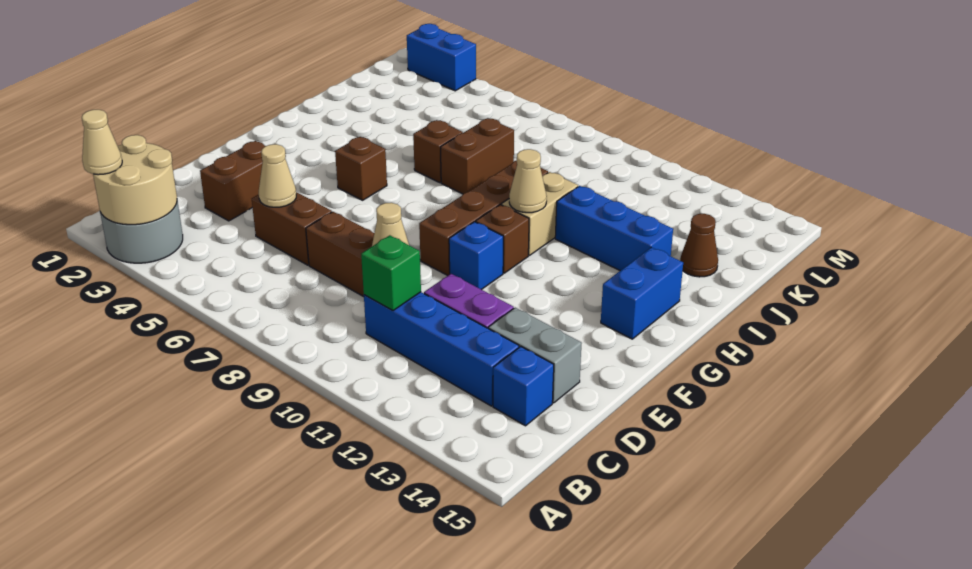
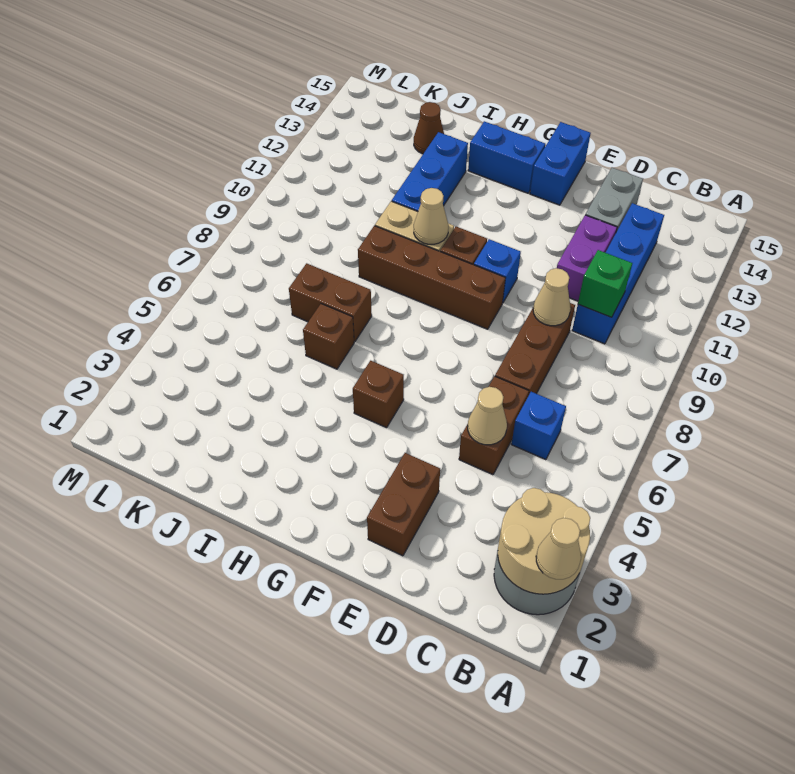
blue 1x1 brick [493,346,554,426] -> blue 1x1 brick moved to [511,392,566,460]
brown 1x2 brick [200,141,265,221] -> brown 1x2 brick turned to [367,453,440,556]
blue 1x2 brick [407,24,476,91] -> blue 1x2 brick moved to [530,122,591,205]

